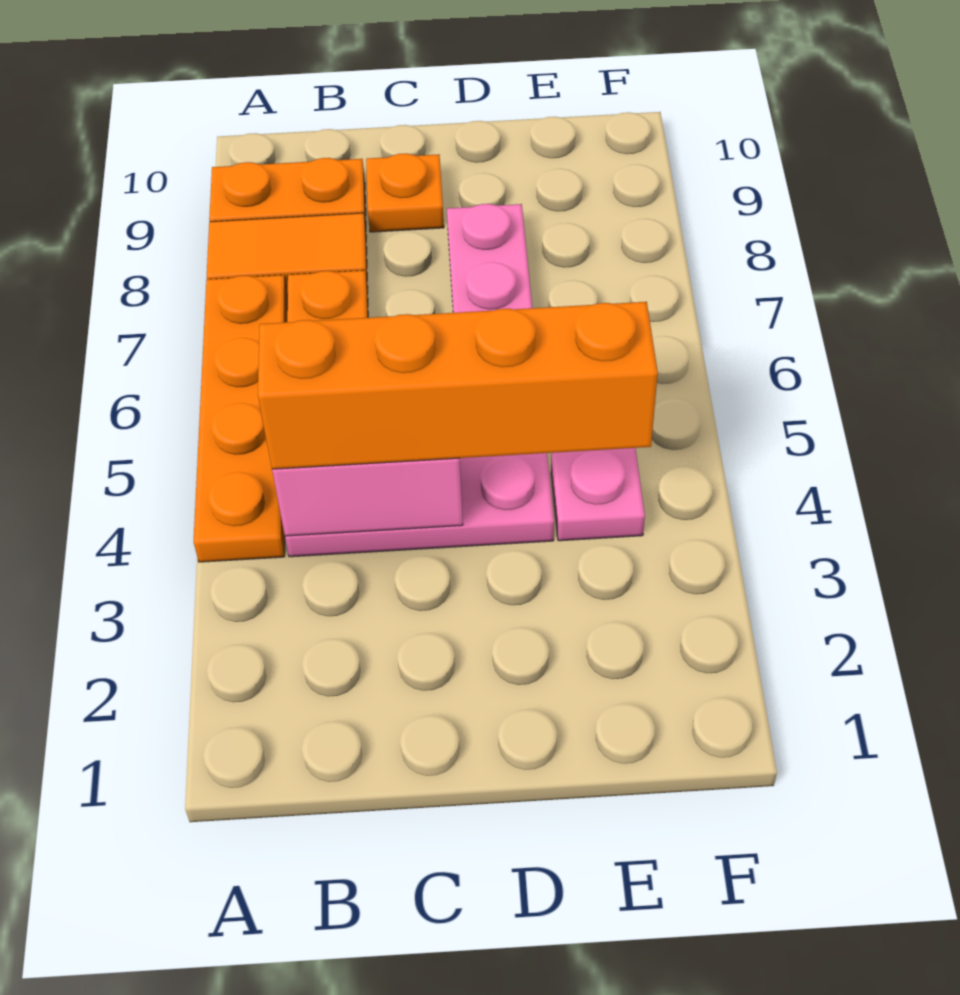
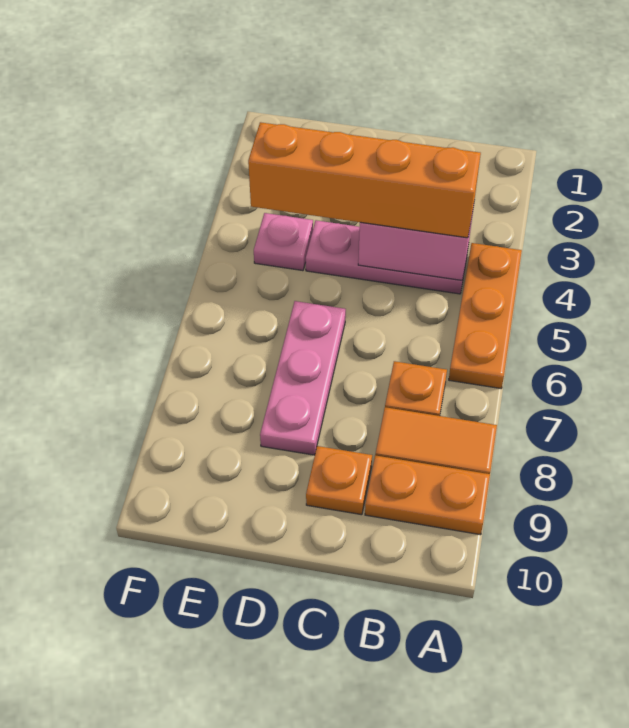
orange 1x4 plate [194,275,287,562] -> orange 1x3 plate [449,243,522,388]

